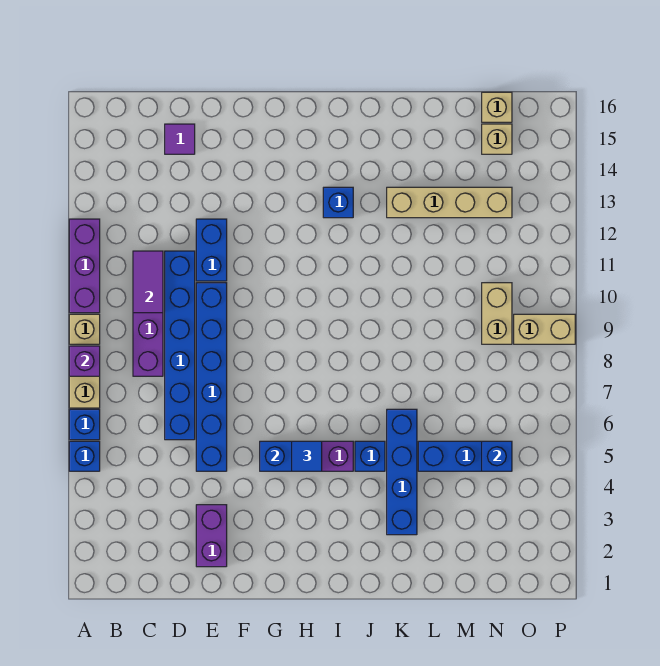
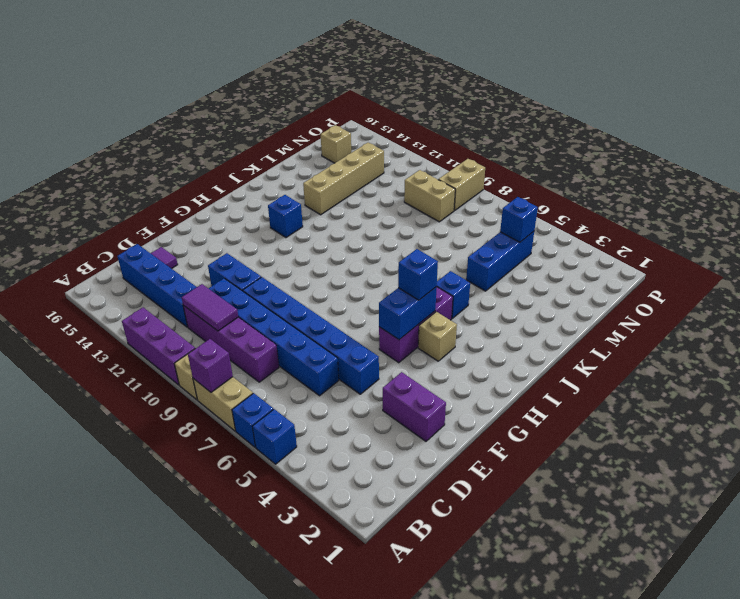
blue 1x1 tile [292,441,322,471] -> blue 1x1 brick [398,249,438,300]
blue 1x4 brick [387,409,417,535] -> blue 1x4 brick moved to [117,244,196,327]
tan 1x1 brick [482,92,512,122] -> tan 1x1 brick moved to [418,312,457,361]

